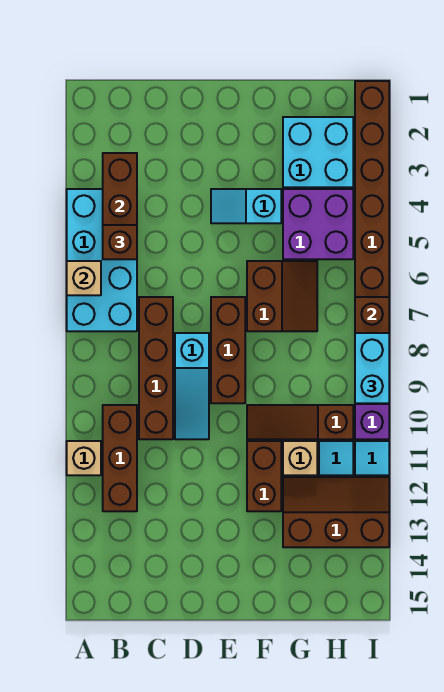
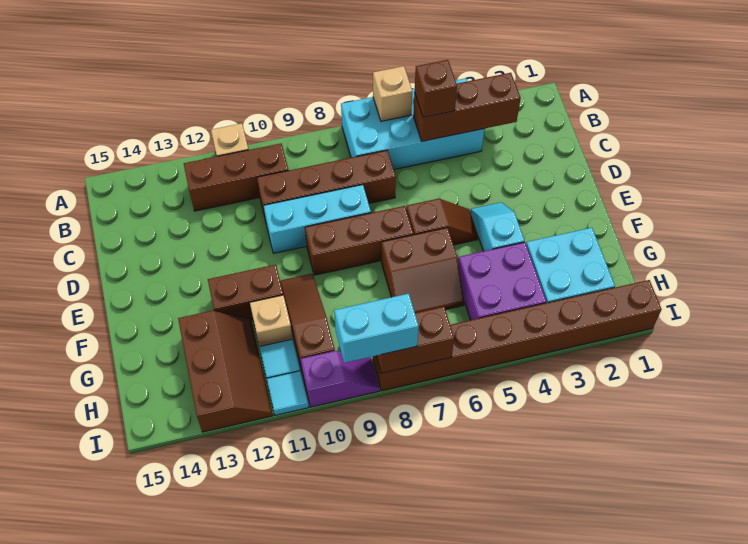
cyan 1x3 slope [175,333,209,439] -> cyan 1x3 brick [264,185,371,253]
none -> brown 1x2 slope [406,199,478,245]

